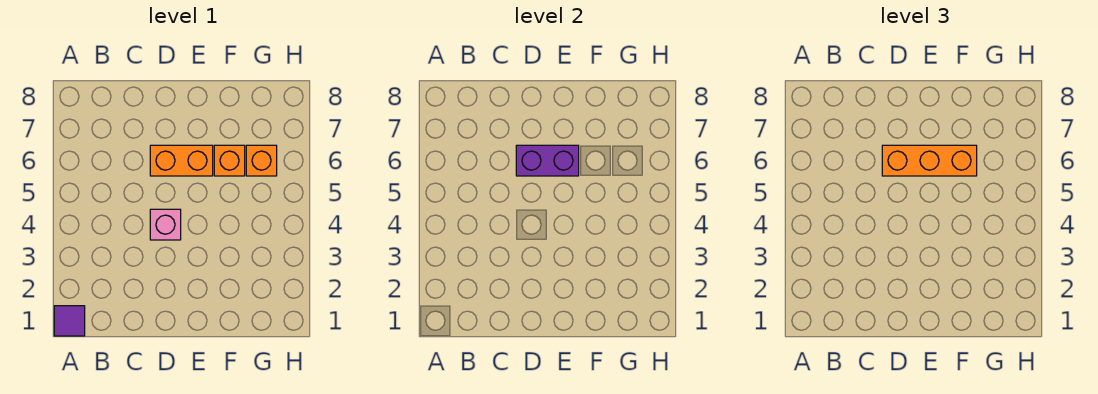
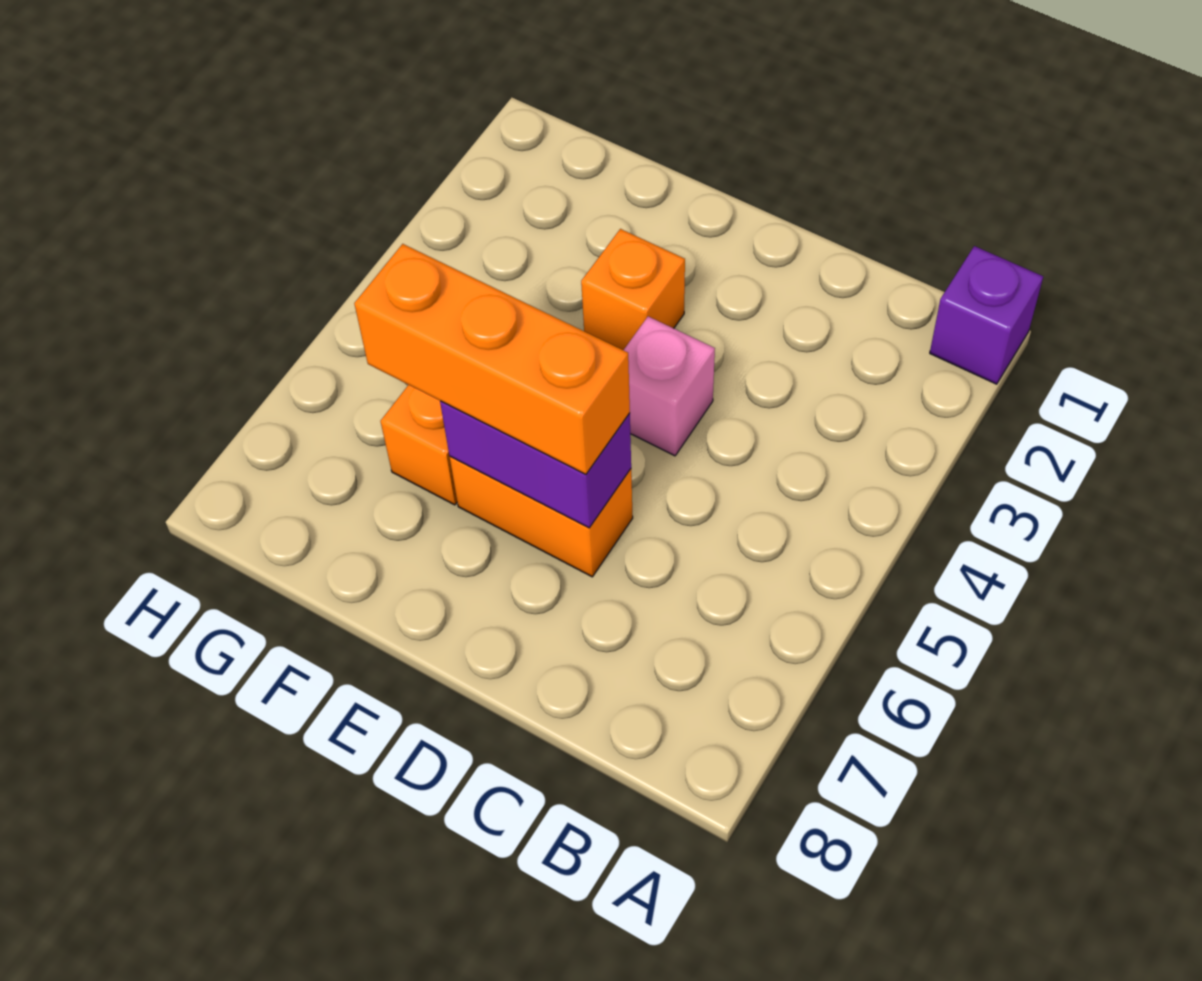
purple 1x1 tile [54,306,85,336] -> purple 1x1 brick [930,246,1043,384]
orange 1x1 brick [246,145,277,176] -> orange 1x1 brick moved to [581,229,685,350]

